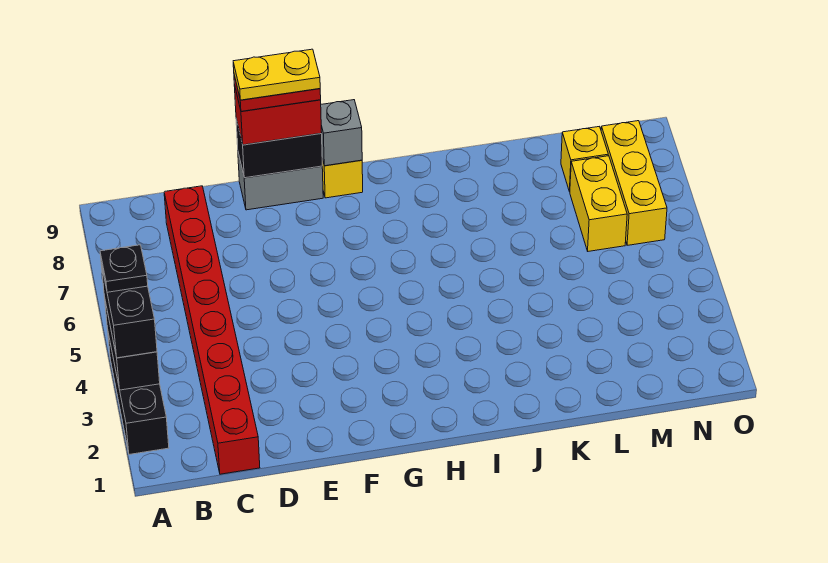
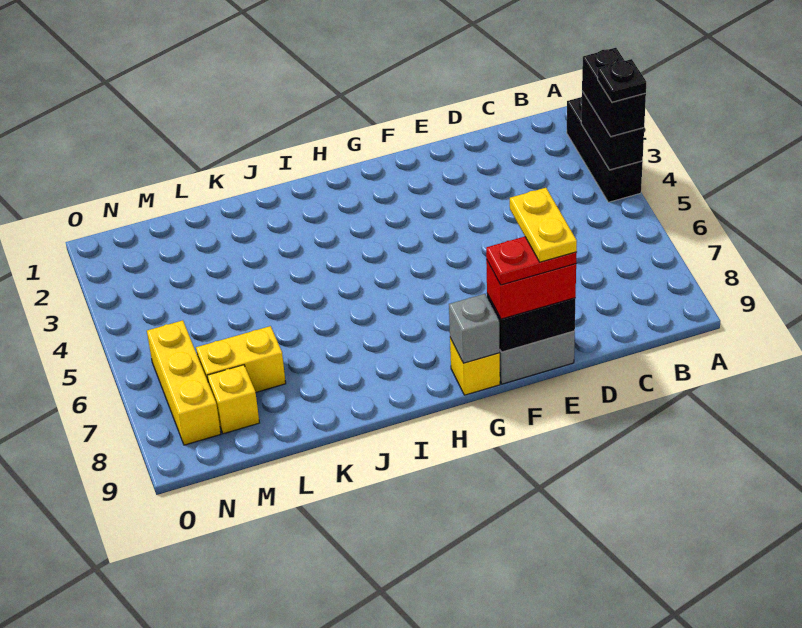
red 1x8 brick [164,186,260,474] -> none
yellow 1x2 plate [233,49,320,100] -> yellow 1x2 plate turned to [510,188,577,262]
yellow 1x2 brick [570,156,627,251] -> yellow 1x2 brick turned to [196,326,286,392]

